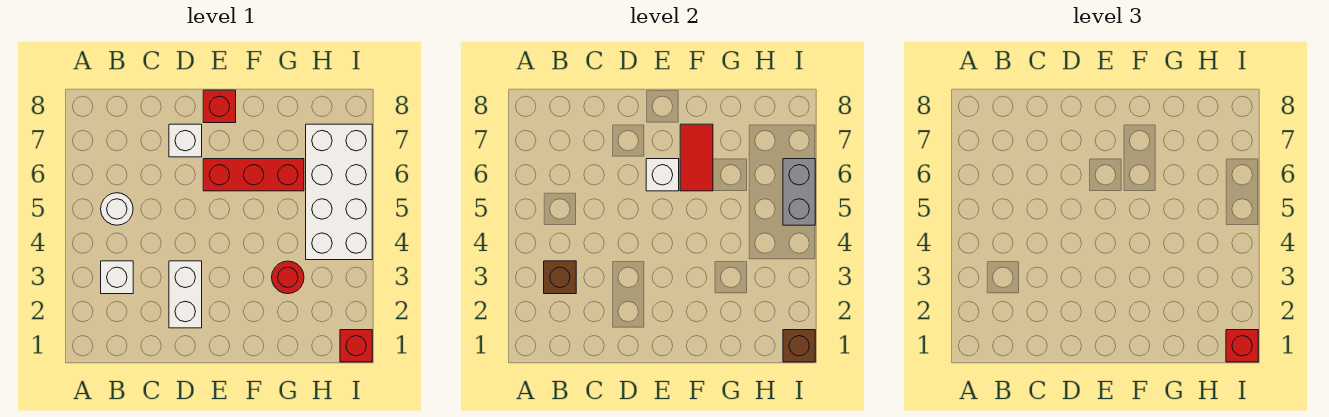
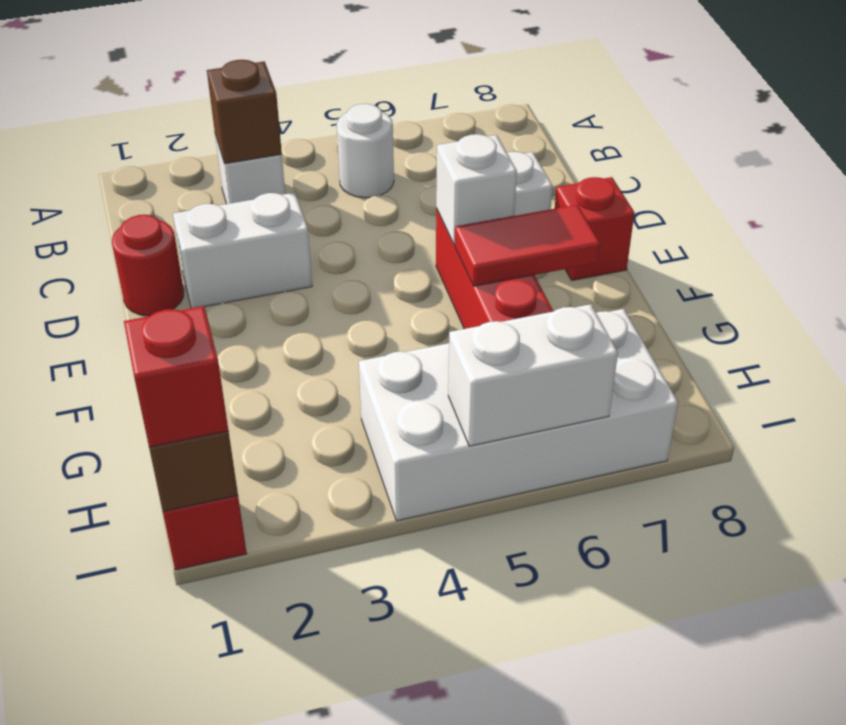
red 1x1 round brick [272,261,304,294] -> red 1x1 round brick moved to [112,215,184,316]
grey 1x2 brick [783,159,815,225] -> white 1x2 brick [448,304,618,446]

